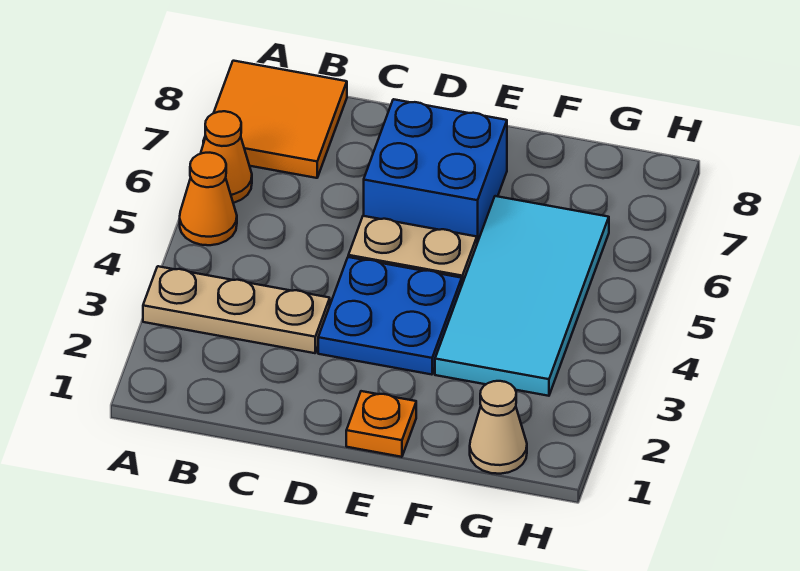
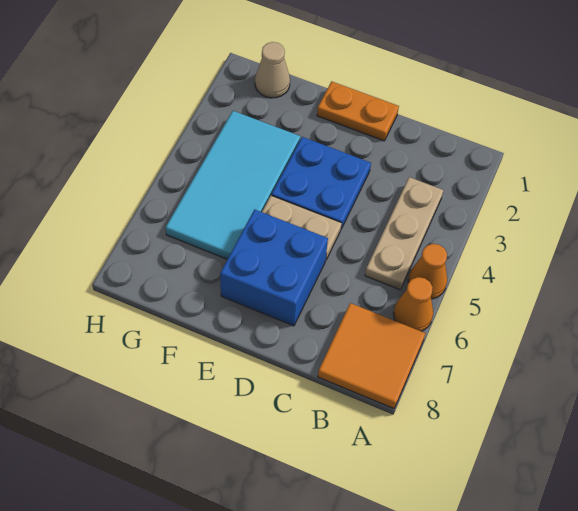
tan 1x3 plate [143,266,330,353] -> tan 1x3 plate turned to [365,177,443,290]
orange 1x1 plate [346,391,416,457] -> orange 1x2 plate [317,82,399,141]

